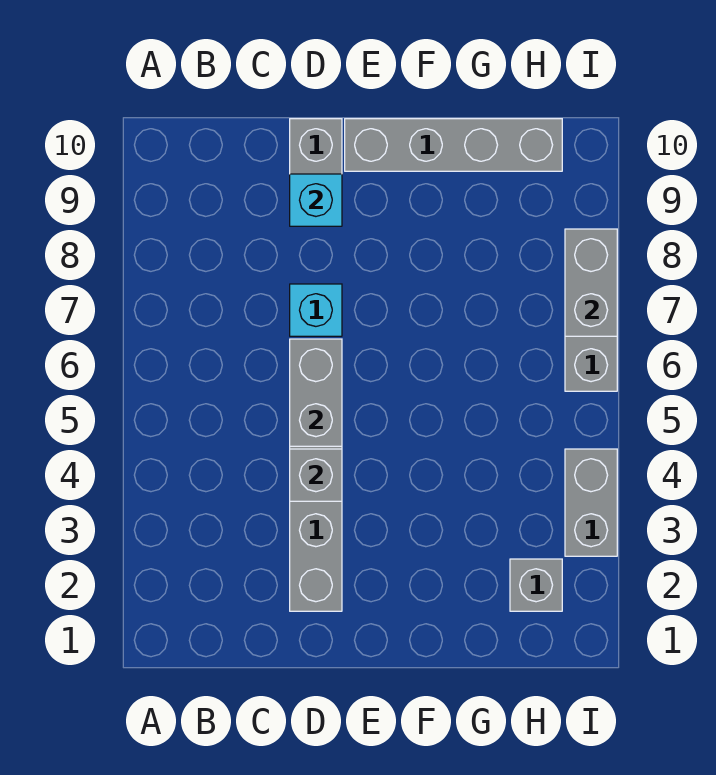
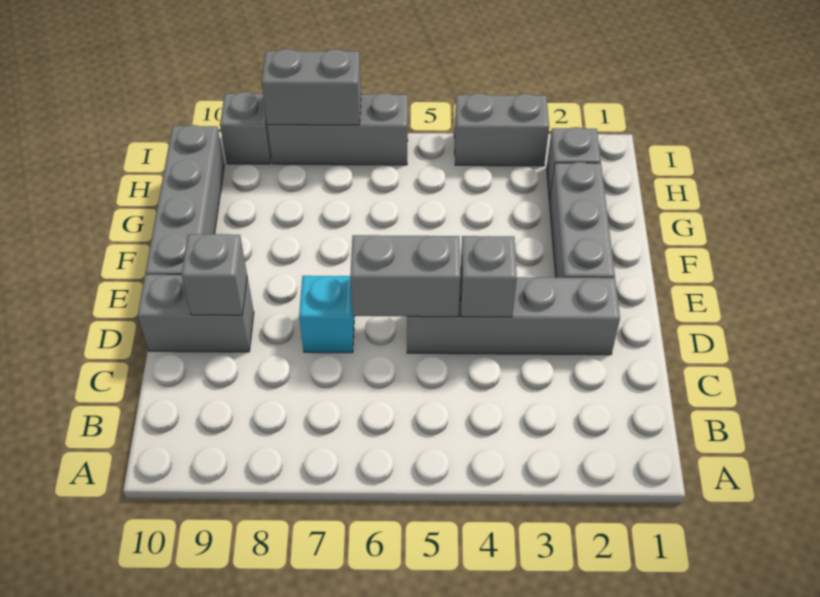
cyan 1x1 brick [290,174,342,226] -> grey 1x1 brick [182,234,247,315]
none -> grey 1x3 brick [549,162,615,278]
none -> grey 1x1 brick [220,92,271,164]

